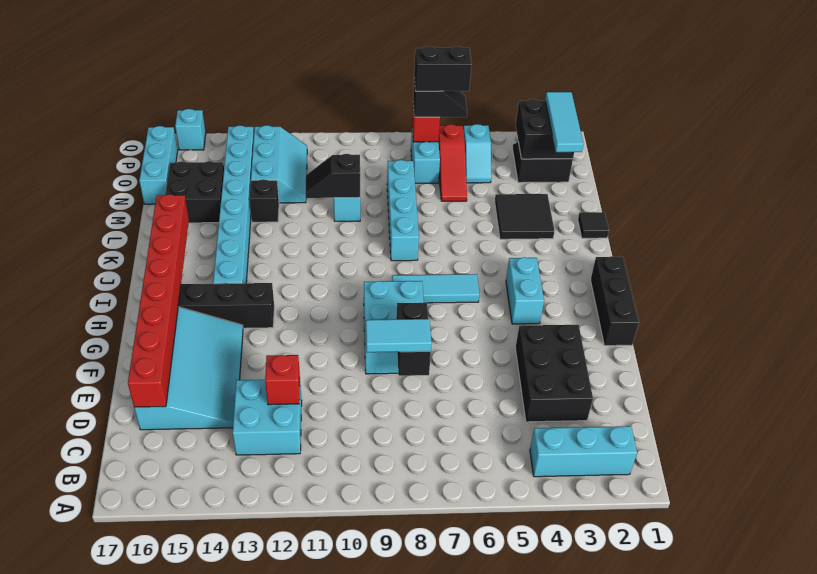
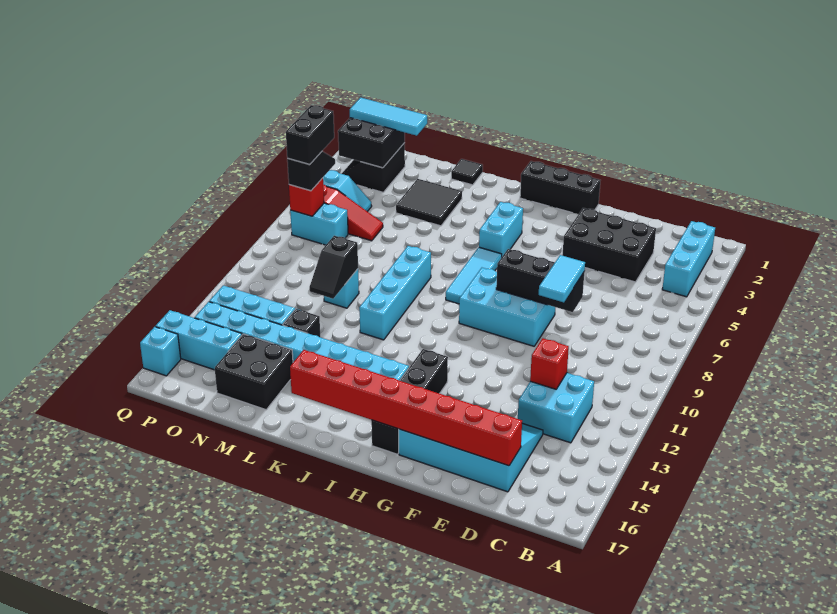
black 1x2 brick [396,303,431,376] -> black 1x3 brick [496,249,585,312]
cyan 1x2 brick [506,257,544,324] -> cyan 1x2 brick turned to [479,202,523,256]
cyan 1x4 brick [387,160,419,261] -> cyan 1x4 brick turned to [359,246,431,340]
cyan 1x3 brick [139,126,178,204] -> cyan 1x3 brick moved to [155,310,242,370]

